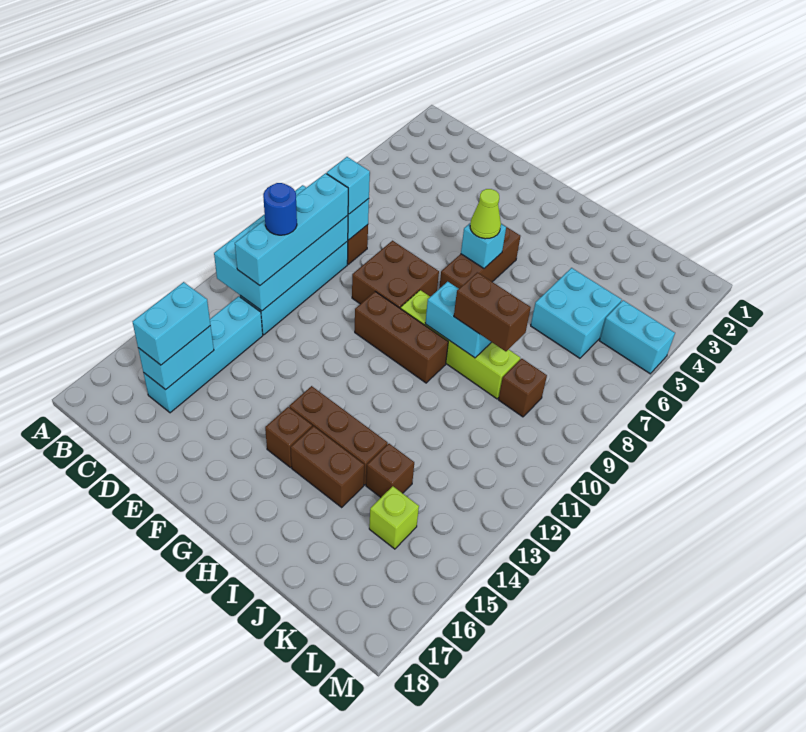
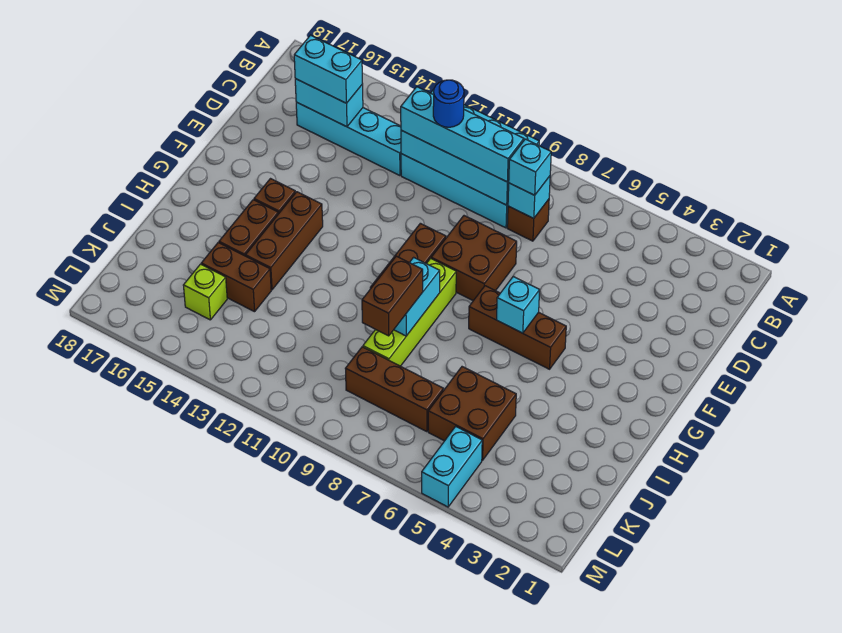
lime 1x1 cone [470,189,501,239] -> none
cyan 2x2 brick [531,268,622,358] -> brown 2x2 brick [428,367,516,460]
brown 1x1 brick [366,444,414,497] -> brown 1x2 brick [201,243,271,312]
brown 1x1 brick [498,359,547,417] -> brown 1x3 brick [345,347,443,432]

